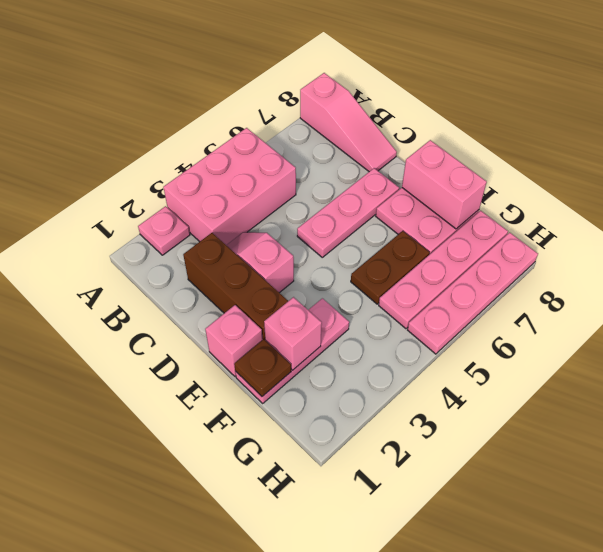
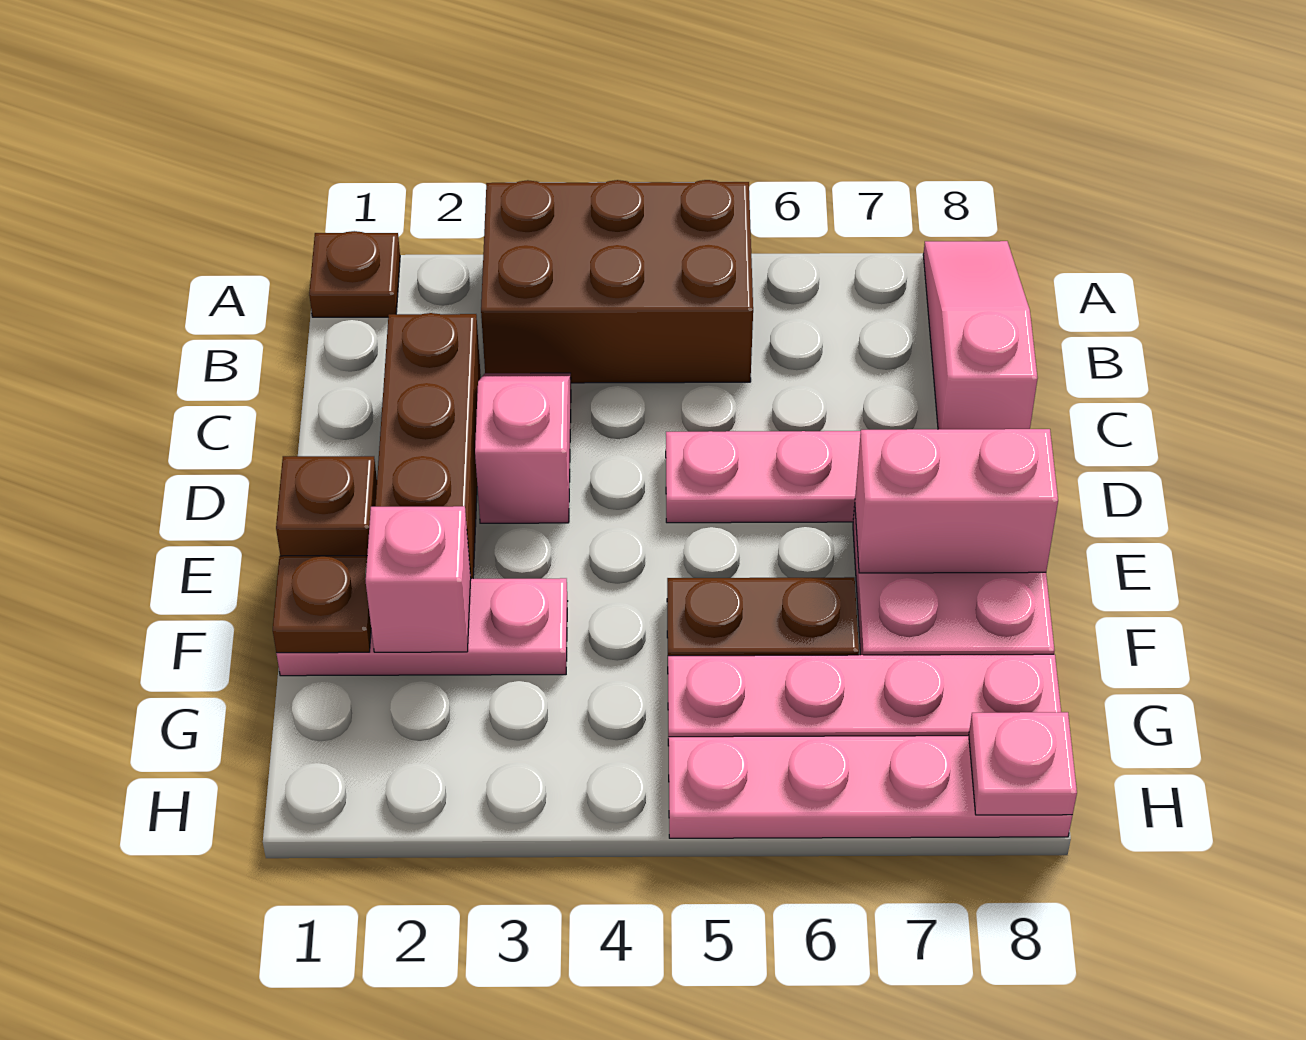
none -> brown 1x1 plate [309,231,400,317]
pink 1x1 plate [138,206,190,255] -> pink 1x1 plate moved to [969,712,1077,815]
pink 2x3 brick [163,128,296,245] -> brown 2x3 brick [481,180,753,383]
pink 1x3 slope [300,73,397,172] -> pink 1x3 slope turned to [923,241,1038,429]
pink 1x1 brick [205,305,263,376] -> brown 1x1 brick [276,456,377,556]
pink 1x2 brick [402,140,487,229] -> pink 1x2 brick turned to [855,429,1058,573]

